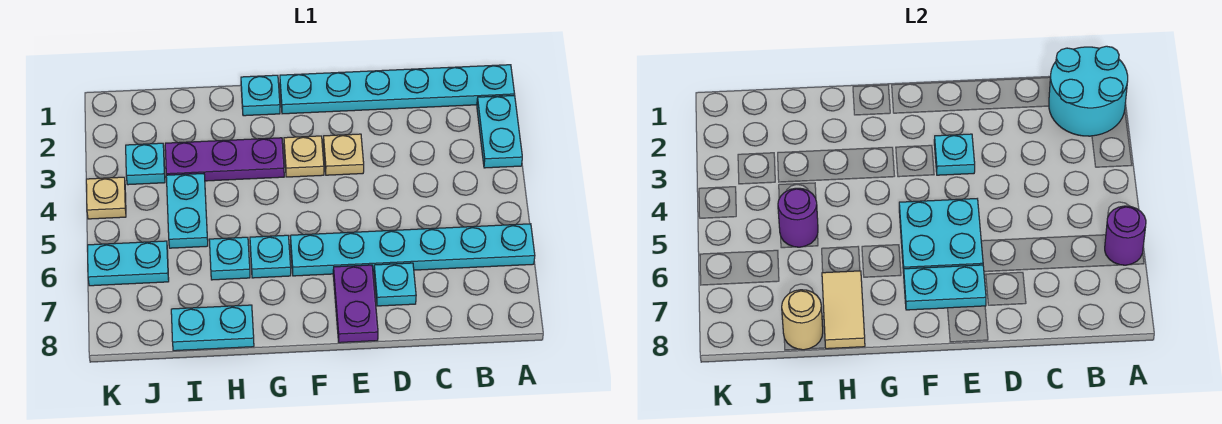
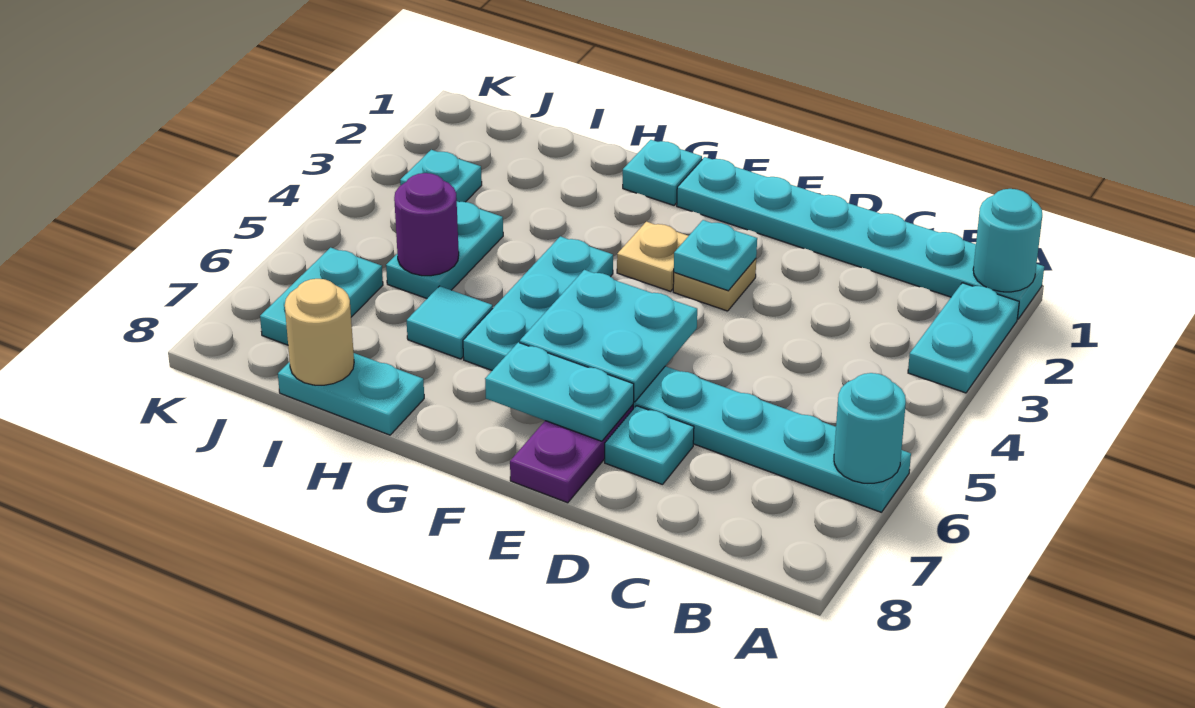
cyan 2x2 round brick [1049,46,1128,136] -> cyan 1x1 round brick [973,189,1042,292]
purple 1x1 round brick [1105,206,1146,265] -> cyan 1x1 round brick [834,373,906,483]
purple 1x3 plate [165,138,284,181] -> none
cyan 1x1 plate [250,235,291,278] -> cyan 1x3 plate [463,236,613,370]
cyan 1x1 plate [209,237,250,280] -> cyan 1x1 tile [407,286,493,359]
tan 1x2 tile [822,271,865,349] -> none
cyan 1x2 plate [88,241,169,286] -> cyan 1x2 plate turned to [260,248,383,345]
tan 1x1 plate [86,177,126,219] -> none

